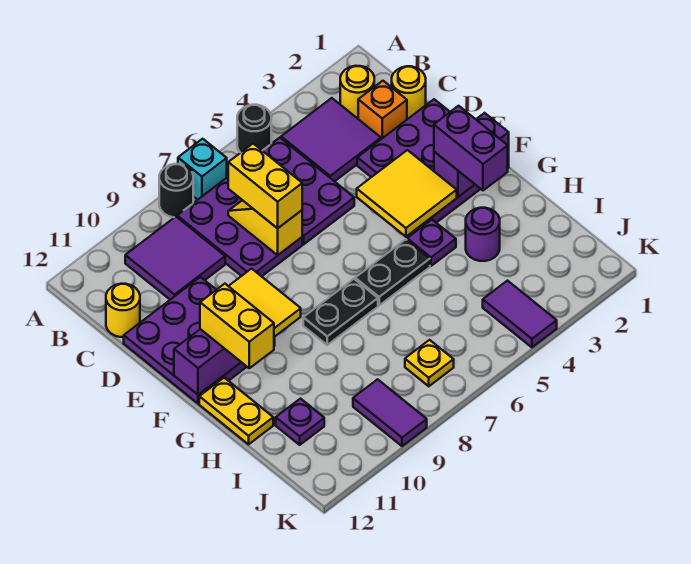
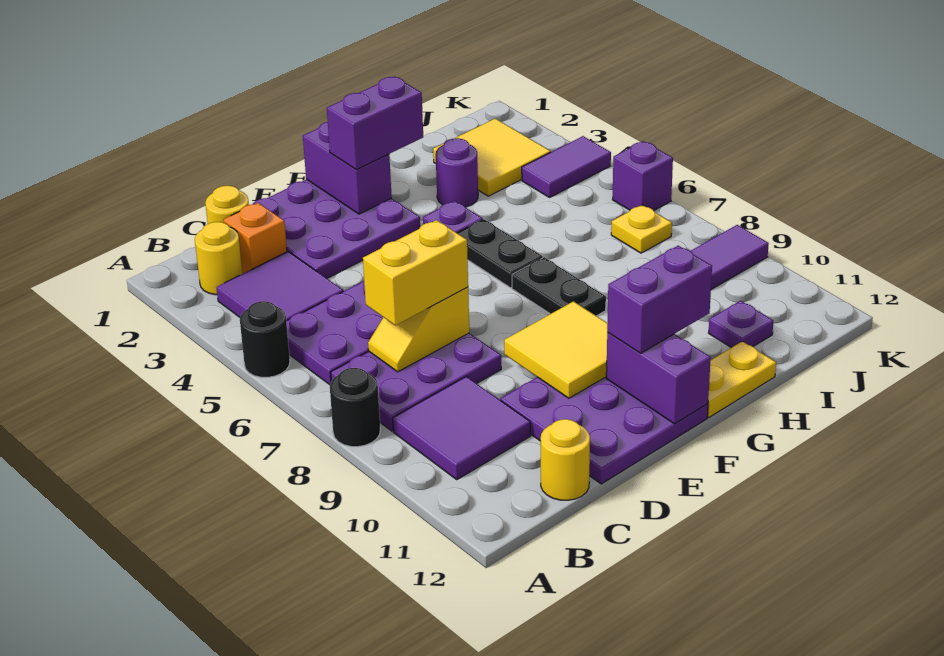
cyan 1x1 brick [178,139,227,200] -> none
yellow 2x2 tile [357,150,457,237] -> yellow 2x2 tile moved to [433,119,551,196]
yellow 1x2 brick [200,284,274,368] -> purple 1x2 brick [607,246,712,353]
none -> purple 1x1 brick [613,141,673,210]

